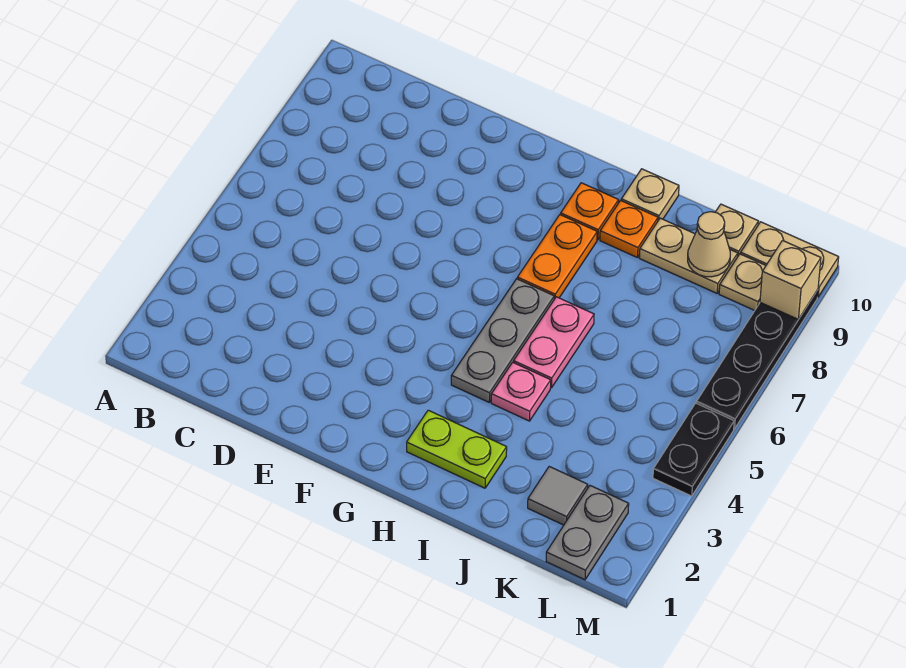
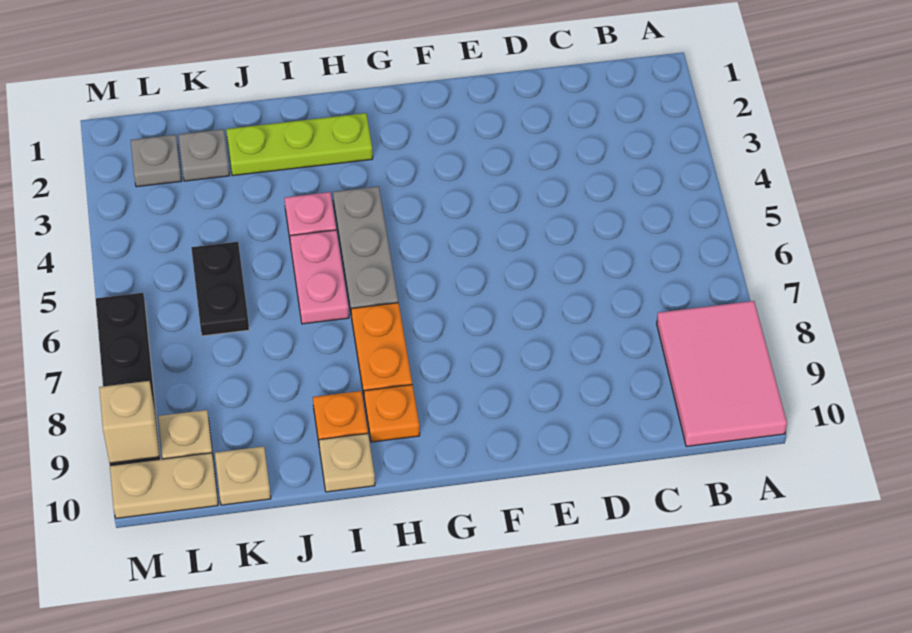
none -> pink 2x3 tile [657,301,787,447]
lime 1x2 plate [407,410,507,488] -> lime 1x3 plate [226,113,373,176]
tan 1x2 plate [639,218,738,293] -> none
grey 1x1 tile [528,467,588,525] -> grey 1x1 plate [179,129,230,181]
tan 1x1 cone [688,212,730,277] -> none
grey 1x2 plate [546,486,629,580] -> grey 1x1 plate [131,135,182,187]
black 1x2 plate [653,403,734,496] -> black 1x2 plate moved to [191,242,249,336]

